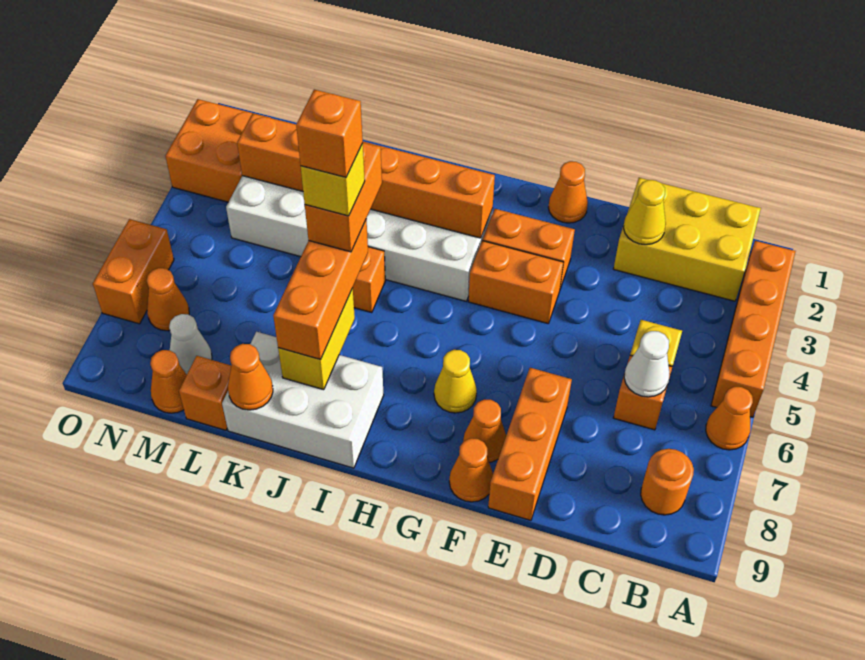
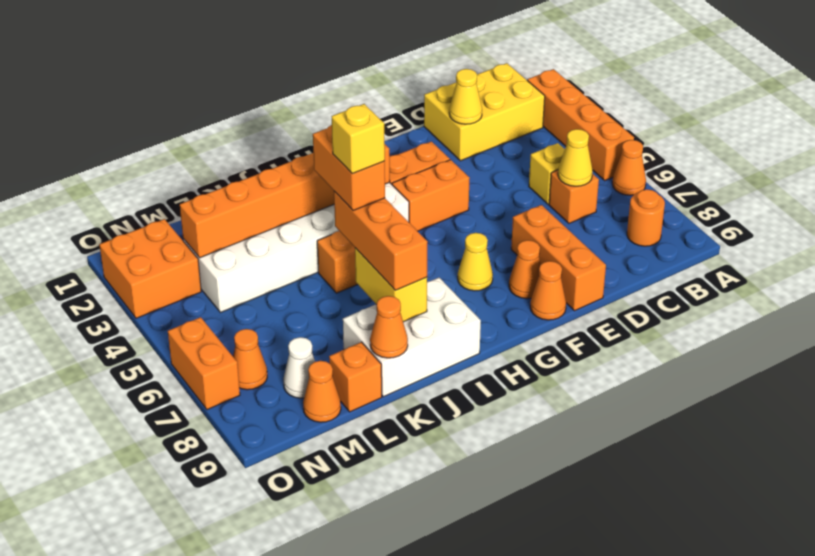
white 1x1 cone [624,331,669,397] -> yellow 1x1 cone [558,129,593,186]
orange 1x1 cone [548,161,588,223] -> none
orange 1x1 brick [296,90,363,177] -> none

